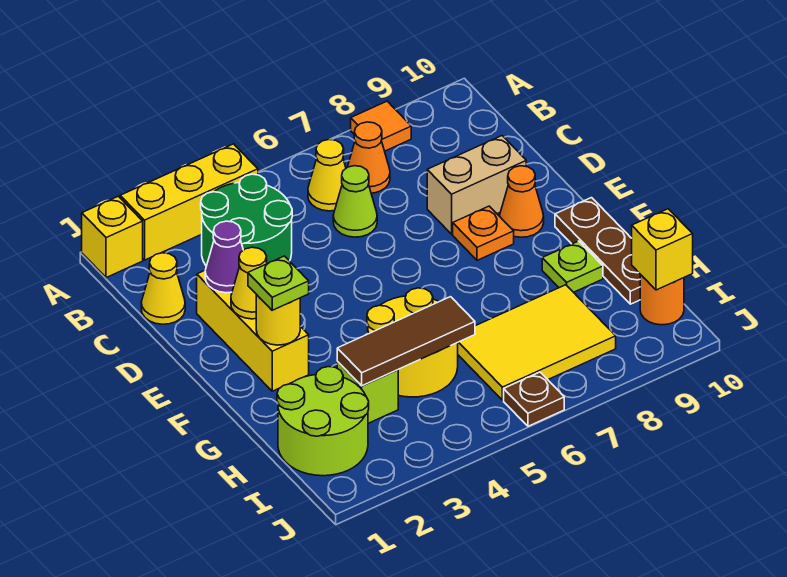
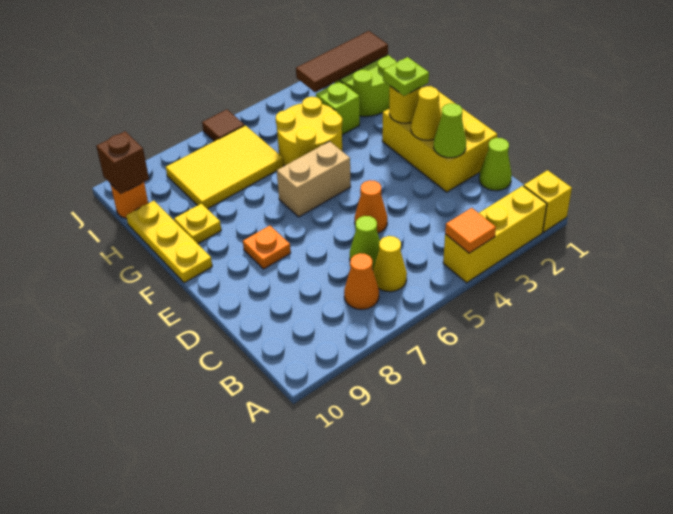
orange 1x1 tile [351,101,411,151] -> orange 1x1 tile moved to [445,208,496,253]
green 2x2 round brick [201,174,292,266] -> none
yellow 1x1 cone [141,253,185,324] -> lime 1x1 cone [479,138,512,191]
yellow 1x3 brick [197,271,309,391] -> yellow 2x3 brick [382,86,497,192]
purple 1x1 cone [205,221,243,293] -> lime 1x1 cone [434,103,466,158]
tan 1x2 brick [427,136,526,234] -> tan 1x2 brick moved to [277,141,351,217]
orange 1x1 cone [500,166,544,237] -> orange 1x1 cone moved to [355,180,387,233]
brown 1x3 plate [555,198,640,304] -> yellow 1x3 plate [126,201,212,283]
lime 1x1 plate [542,241,603,292] -> yellow 1x1 plate [174,204,221,244]
brown 1x3 tile [337,297,475,386] -> brown 1x3 tile moved to [296,31,388,92]
yellow 1x1 brick [632,209,693,290] -> brown 1x1 brick [96,131,149,194]
brown 1x1 plate [504,372,564,426] -> brown 1x1 tile [202,110,245,141]

